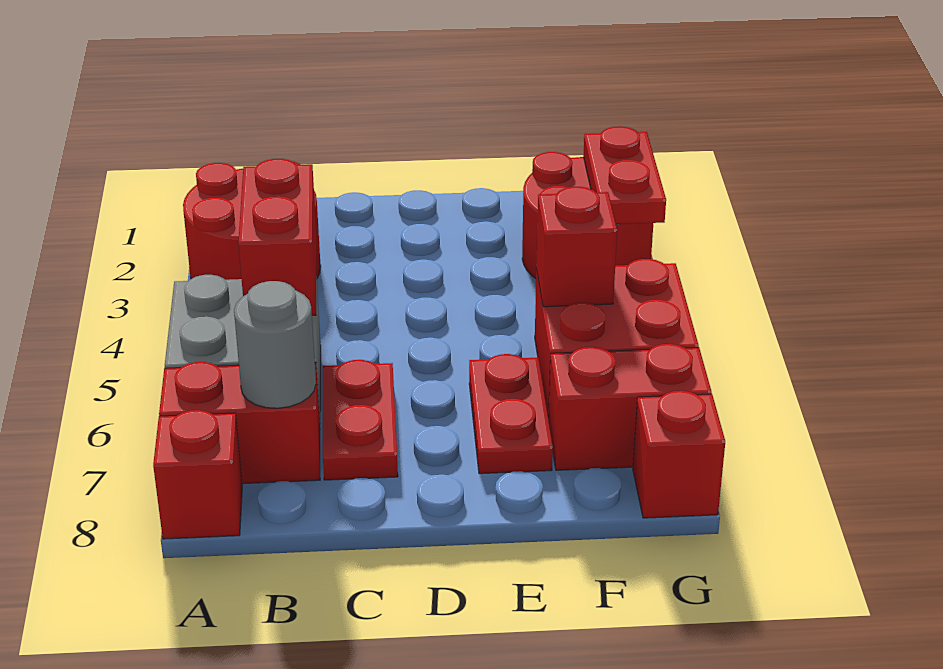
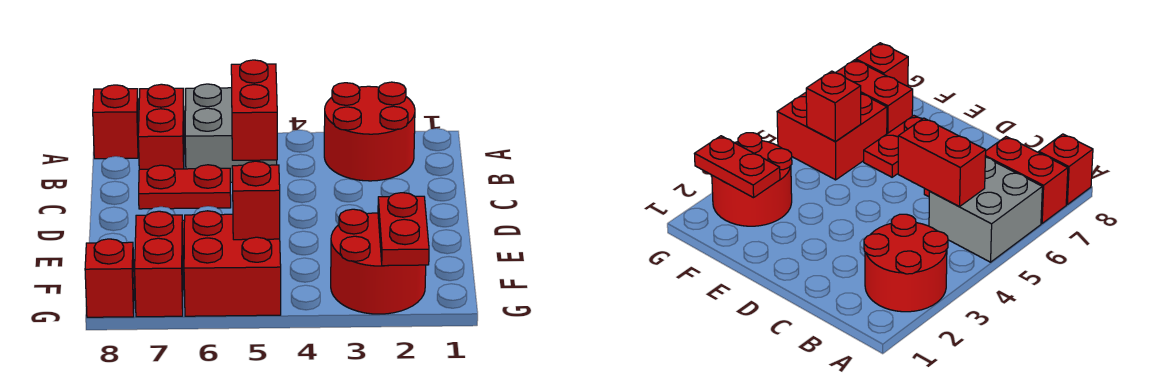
red 1x2 brick [238,159,317,315] -> red 1x2 brick turned to [231,60,277,160]
grey 1x1 round brick [234,281,316,408] -> none
red 1x2 plate [583,126,666,224] -> red 1x2 plate turned to [378,193,429,266]

